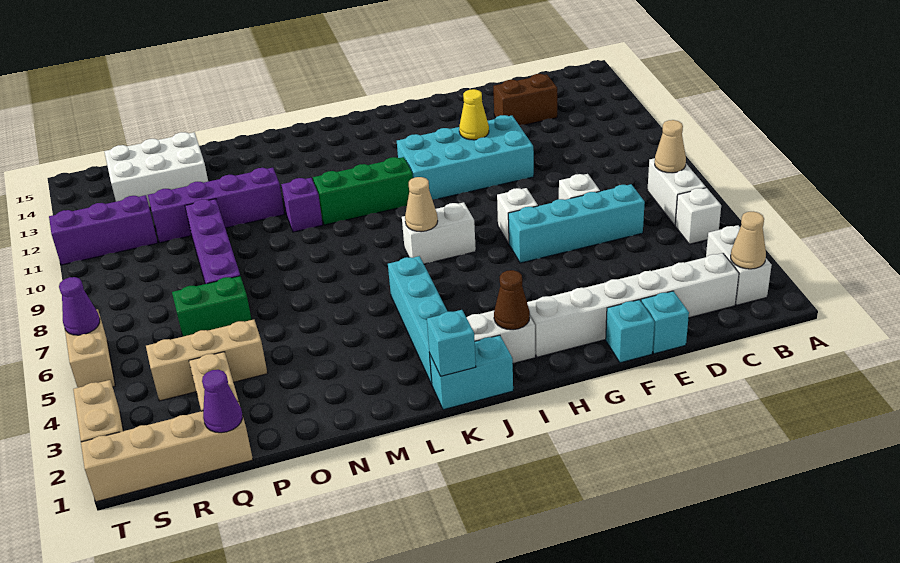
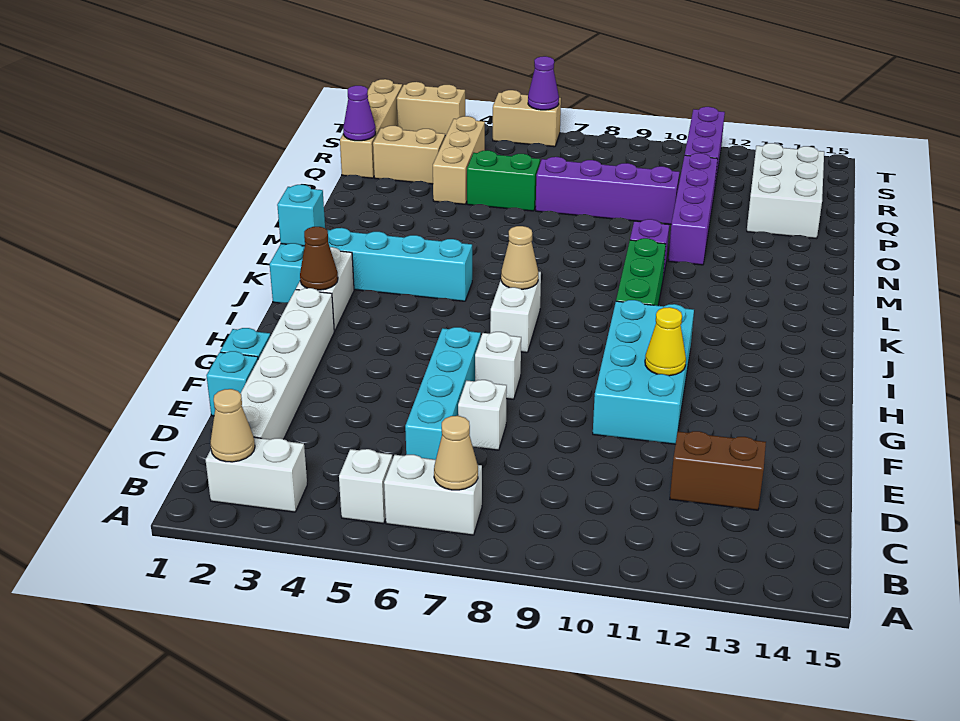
brown 1x2 brick [493,74,557,125] -> brown 1x2 brick turned to [670,431,766,510]
green 1x2 brick [172,276,252,336] -> green 1x2 brick turned to [467,150,540,211]

